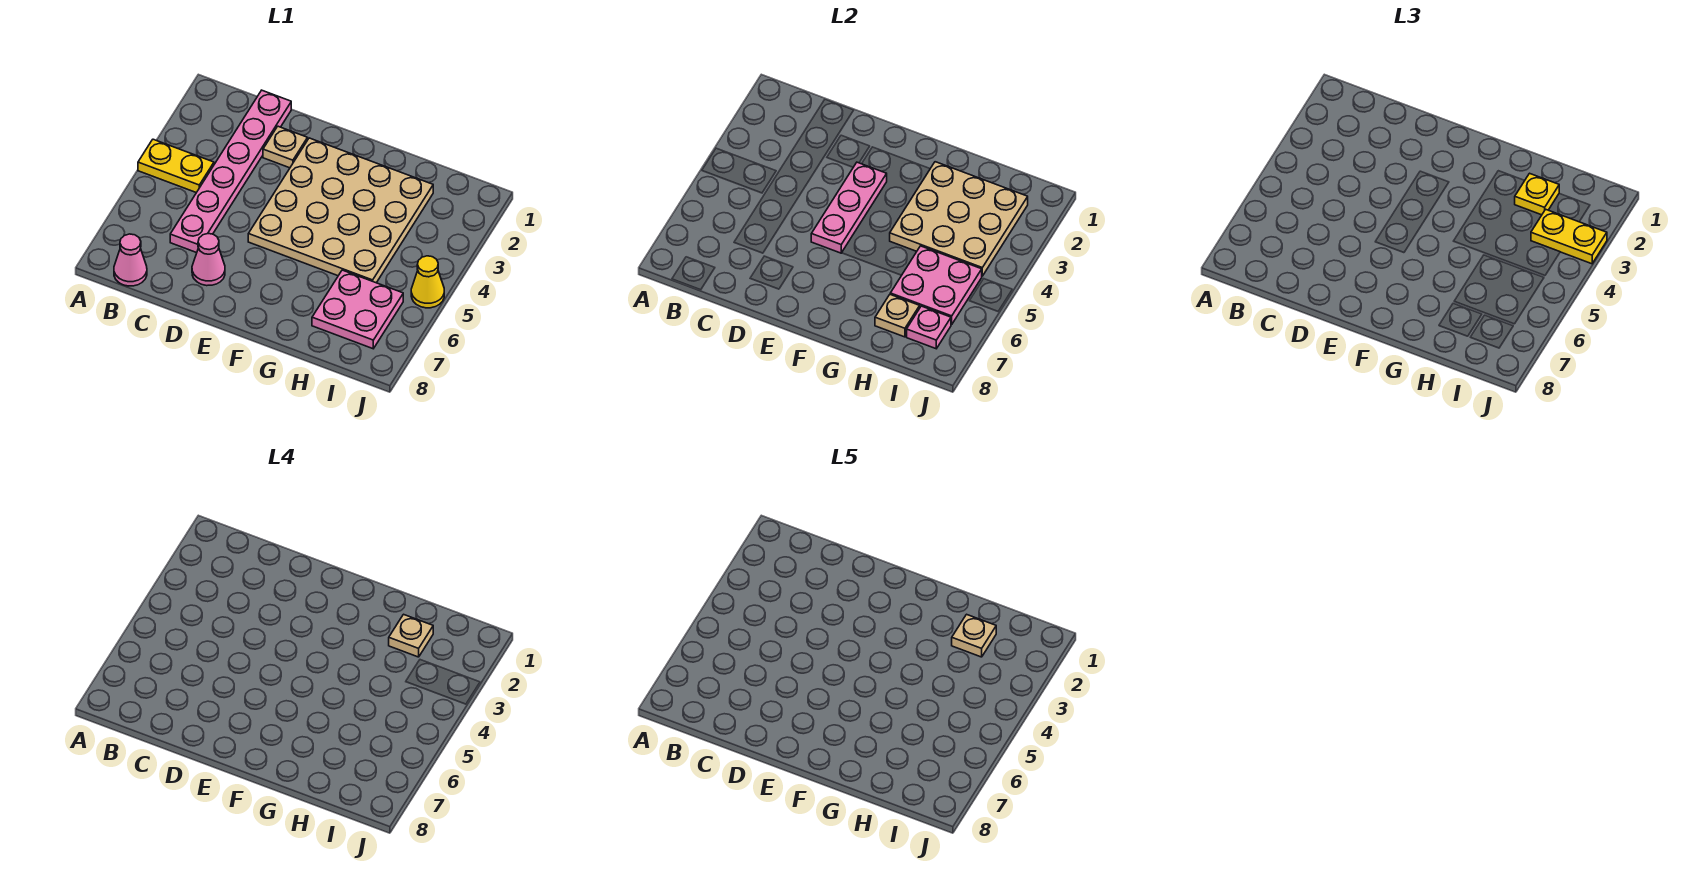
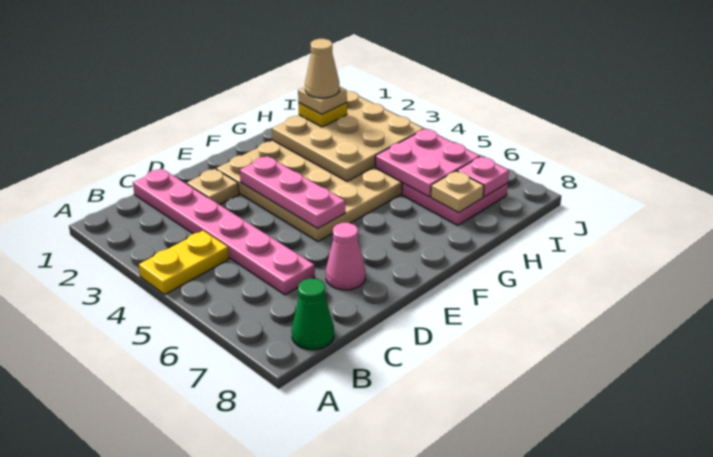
pink 1x1 cone [114,234,147,286] -> green 1x1 cone [292,279,334,350]
tan 1x1 plate [952,614,996,657] -> tan 1x1 cone [305,39,339,98]
yellow 1x2 plate [1531,209,1607,264] -> none
yellow 1x1 cone [411,256,444,308] -> none

